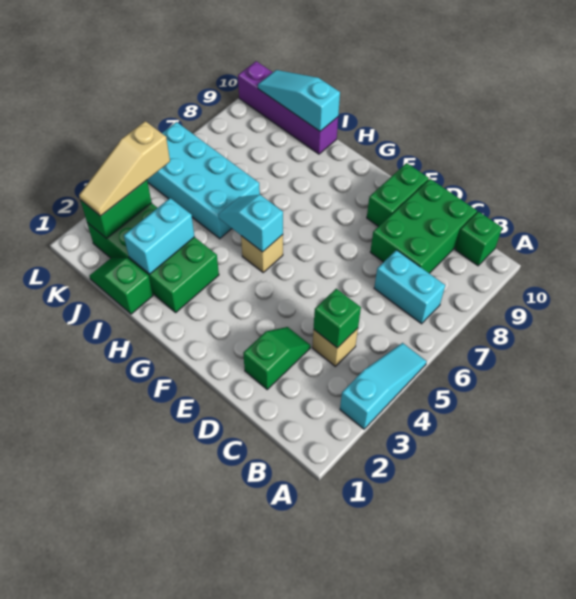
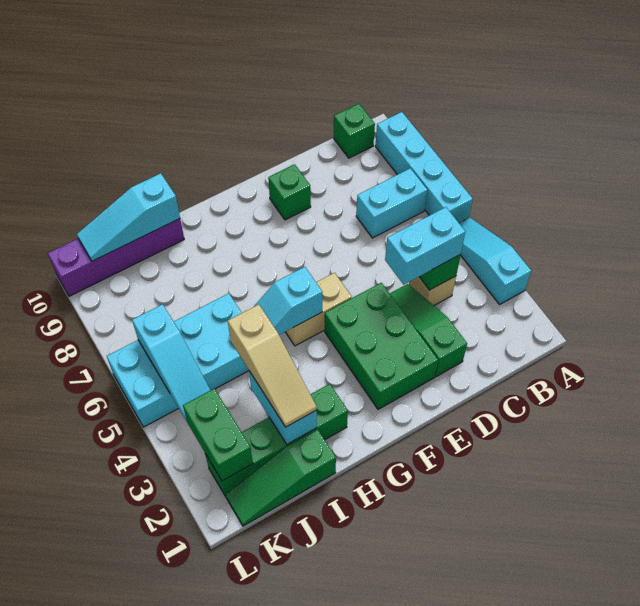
none -> cyan 1x4 brick [375,112,473,223]
none -> cyan 1x2 brick [385,207,465,285]
green 2x3 brick [370,179,477,273] -> green 2x3 brick moved to [325,283,438,409]
green 1x2 slope [243,327,310,389] -> green 1x3 slope [390,284,467,377]
green 1x2 brick [367,163,429,227] -> green 1x1 brick [268,164,311,220]
tan 1x1 brick [241,235,283,272] -> tan 1x2 brick [286,273,352,346]
green 2x4 brick [87,203,219,312] -> green 1x4 brick [205,384,348,496]
green 1x2 slope [90,258,153,314] -> green 1x3 slope [226,429,336,526]
tan 1x3 slope [79,121,170,216] -> tan 1x3 slope moved to [228,305,317,427]
none -> cyan 1x3 slope [132,304,210,421]

